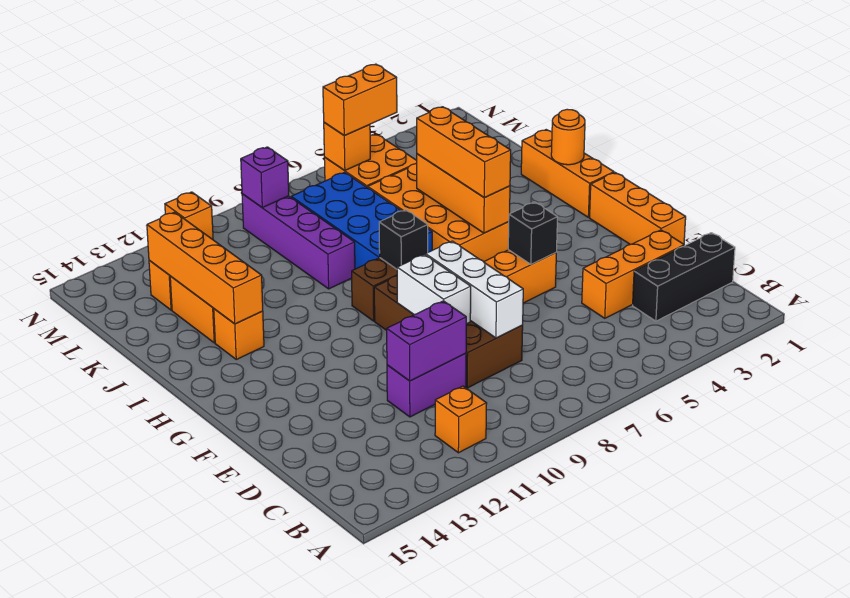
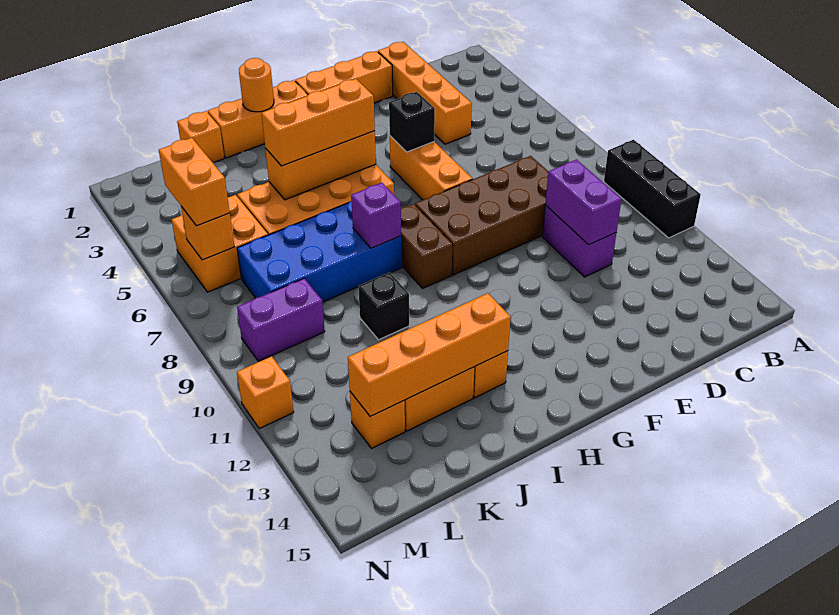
orange 1x1 brick [435,386,487,453] -> orange 1x1 brick moved to [177,111,224,163]
black 1x3 brick [633,233,735,321] -> black 1x3 brick moved to [604,140,701,238]
orange 1x3 brick [582,230,684,318] -> orange 1x4 brick [378,42,472,144]
white 1x3 brick [426,241,523,338] -> none
white 1x2 brick [397,254,471,324] -> none
black 1x1 brick [379,210,428,269] -> black 1x1 brick moved to [358,272,409,340]
purple 1x4 brick [242,194,355,289] -> purple 1x2 brick [237,279,325,361]
purple 1x1 brick [241,147,289,208] -> purple 1x1 brick moved to [351,183,401,248]

